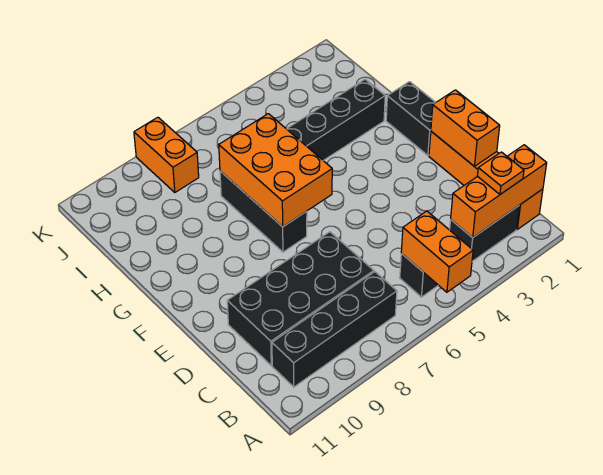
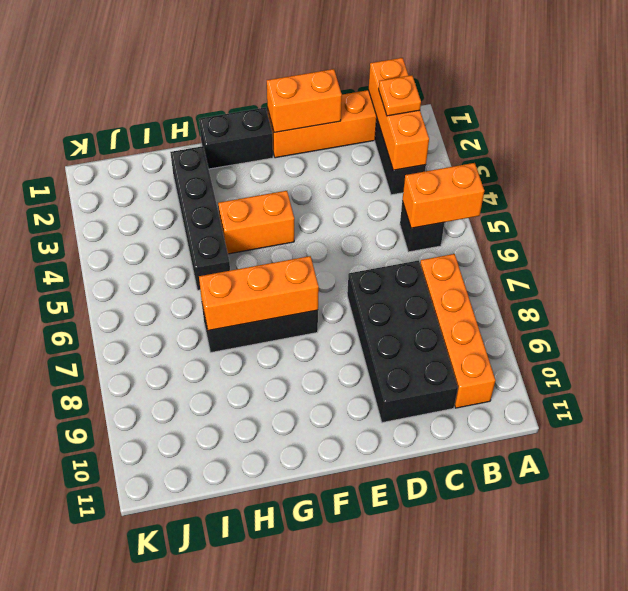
black 1x4 brick [272,272,397,387] -> orange 1x4 brick [420,254,495,408]
orange 2x3 brick [219,114,332,227] -> orange 1x3 brick [199,256,319,330]
orange 1x2 brick [134,117,199,192] -> orange 1x2 brick moved to [218,191,294,254]

